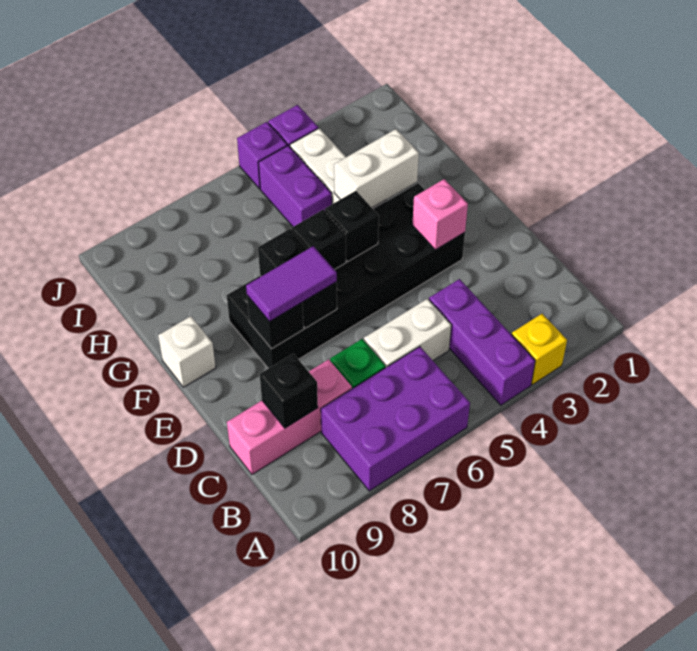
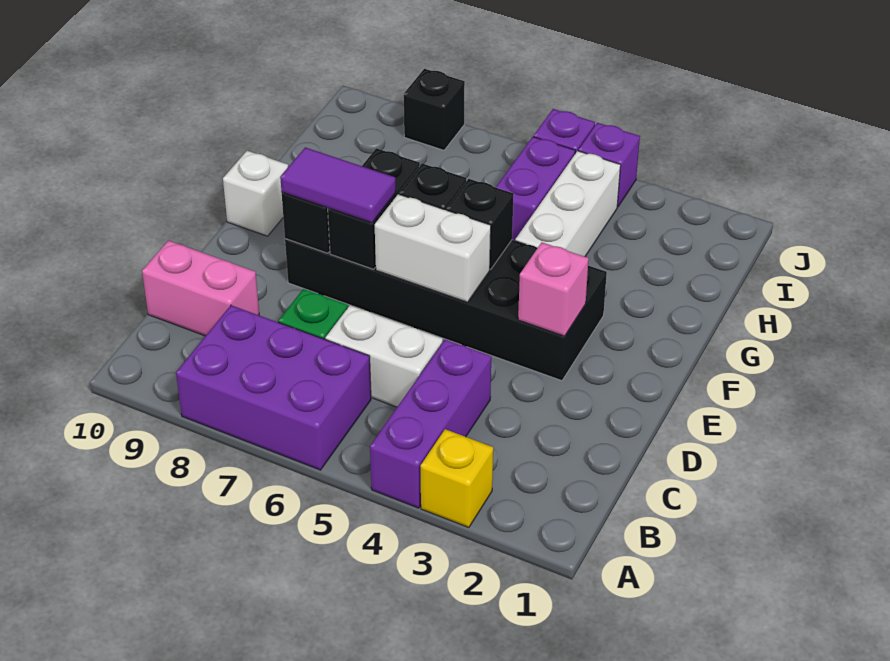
pink 1x3 brick [227,359,352,474] -> pink 1x2 brick [142,241,259,336]
black 1x1 brick [260,354,318,428] -> black 1x1 brick moved to [404,69,465,150]
white 1x2 brick [334,129,419,208] -> white 1x2 brick moved to [375,194,491,302]

